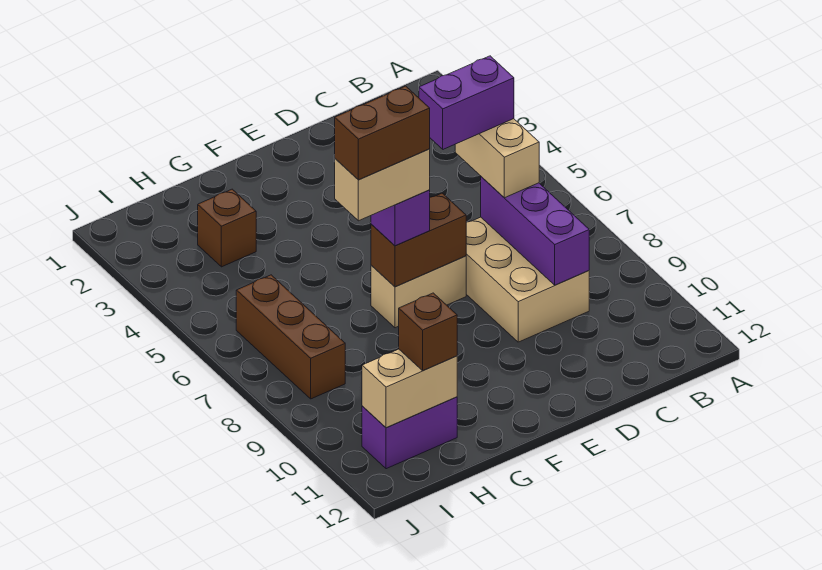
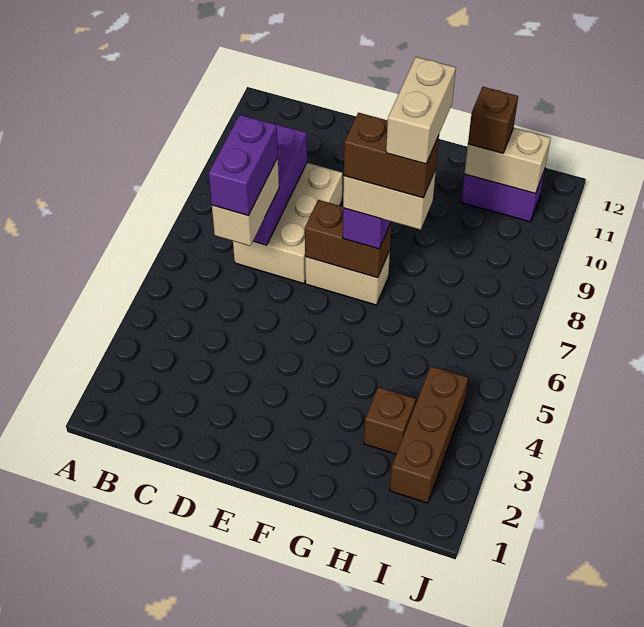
purple 1x2 brick [419,56,514,149] -> purple 1x2 brick turned to [209,115,278,215]
none -> tan 1x2 brick [386,57,456,164]
brown 1x3 brick [236,275,345,399] -> brown 1x3 brick moved to [390,366,468,503]

